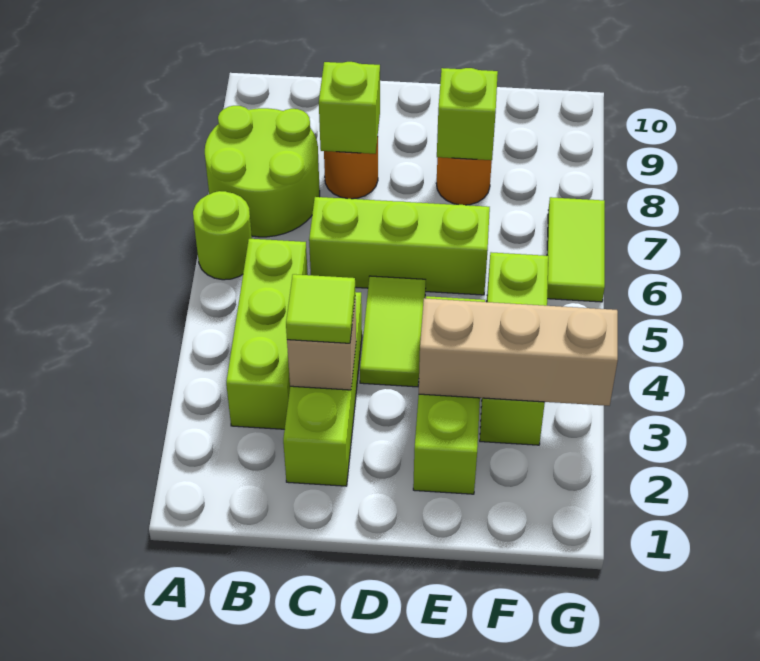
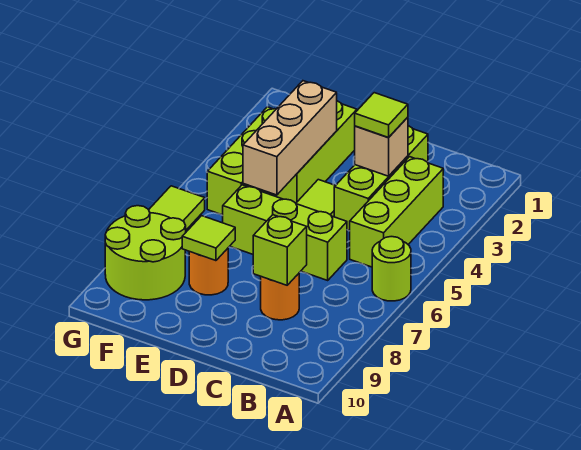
lime 2x2 round brick [205,106,320,237] -> lime 2x2 round brick moved to [105,206,186,300]
tan 1x3 brick [419,298,618,406] -> tan 1x3 brick turned to [243,81,337,195]
lime 1x1 brick [437,68,498,160] -> lime 1x1 tile [182,216,235,261]

